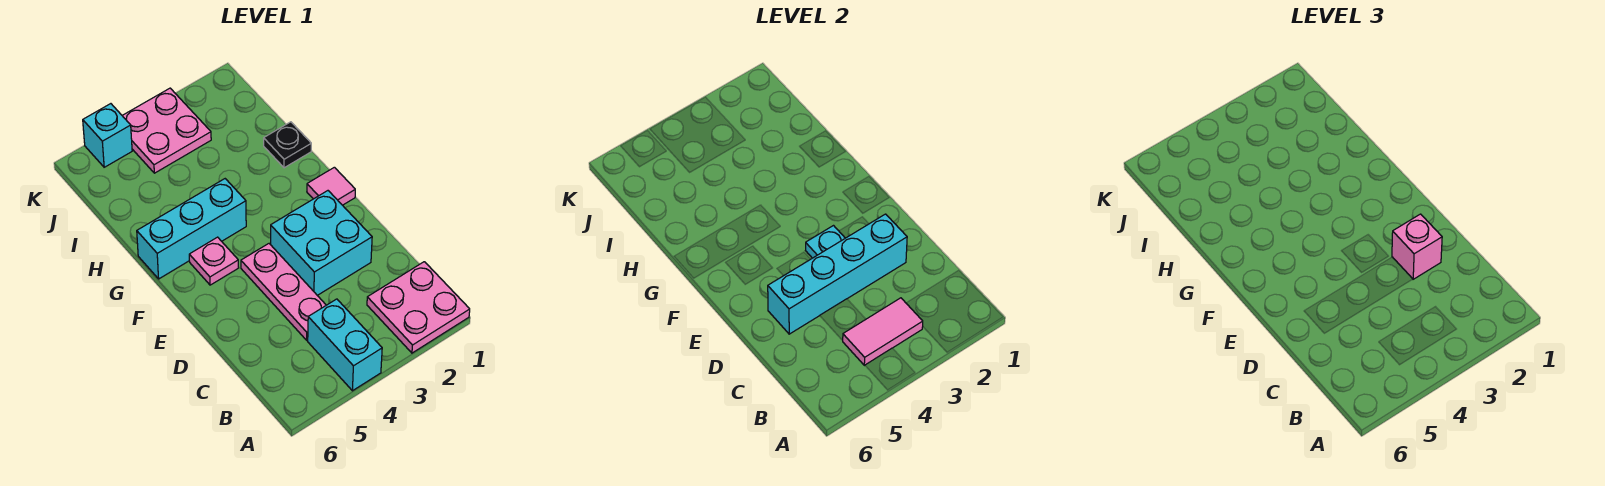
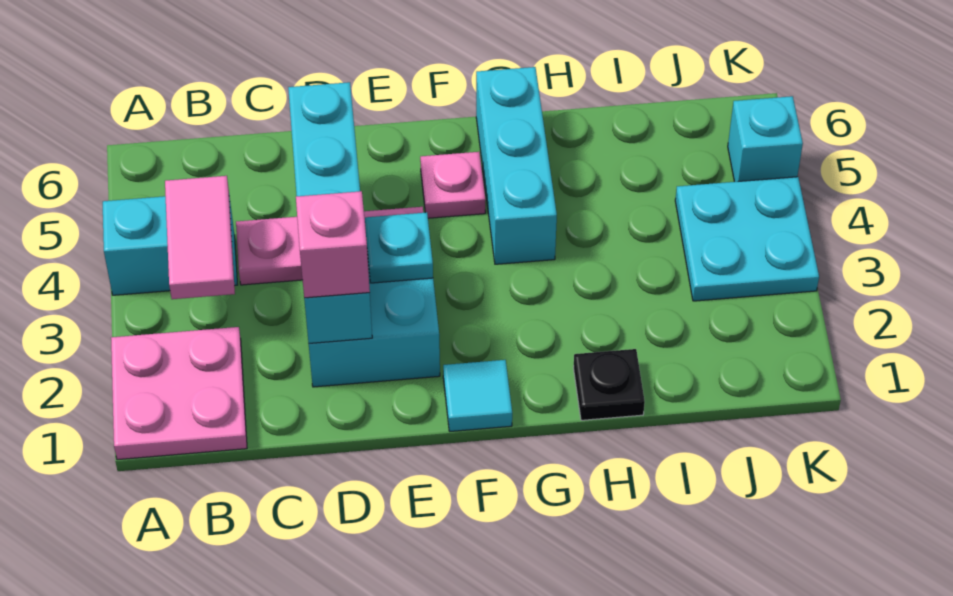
pink 1x1 tile [307,167,355,205] -> cyan 1x1 tile [443,360,512,431]
pink 2x2 plate [122,88,211,173] -> cyan 2x2 plate [675,177,819,301]

